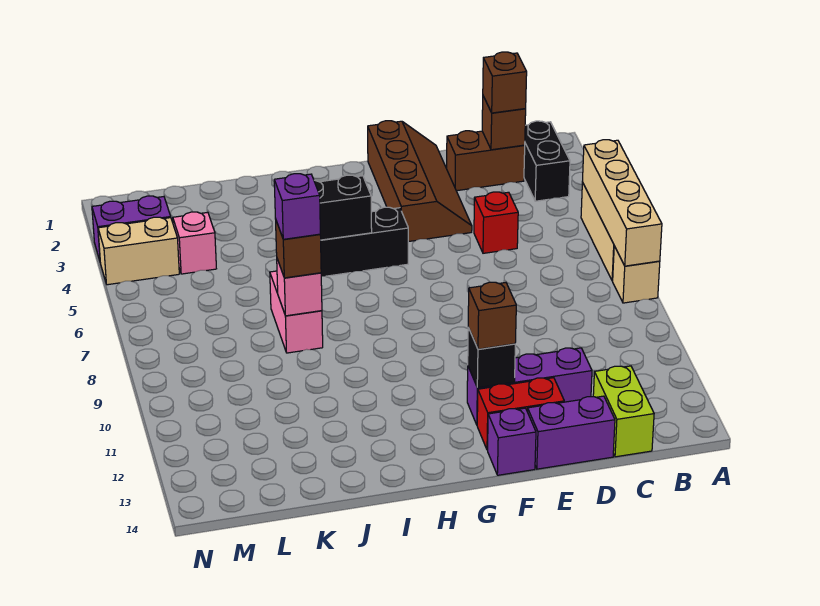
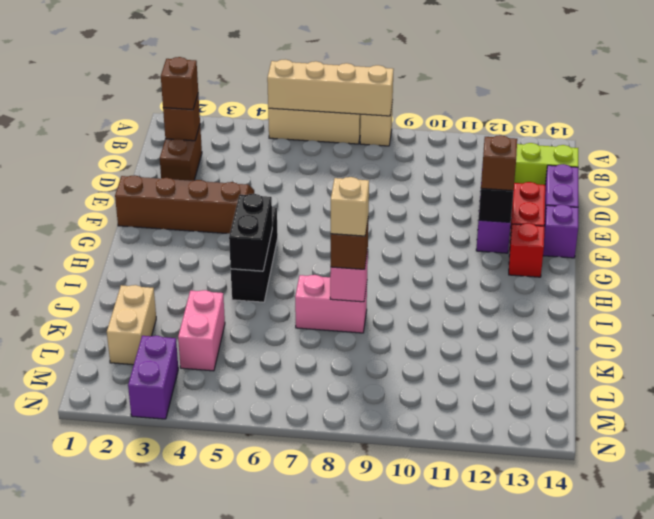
black 1x2 brick [524,121,570,201] -> none
red 1x1 brick [474,192,518,253] -> red 1x1 brick moved to [509,223,544,277]
purple 1x1 brick [274,174,320,239] -> tan 1x1 brick [331,177,369,236]
pink 1x1 brick [173,212,216,274] -> pink 1x2 brick [178,290,225,371]
tan 1x2 brick [98,217,179,285] -> tan 1x2 brick moved to [107,285,156,365]

